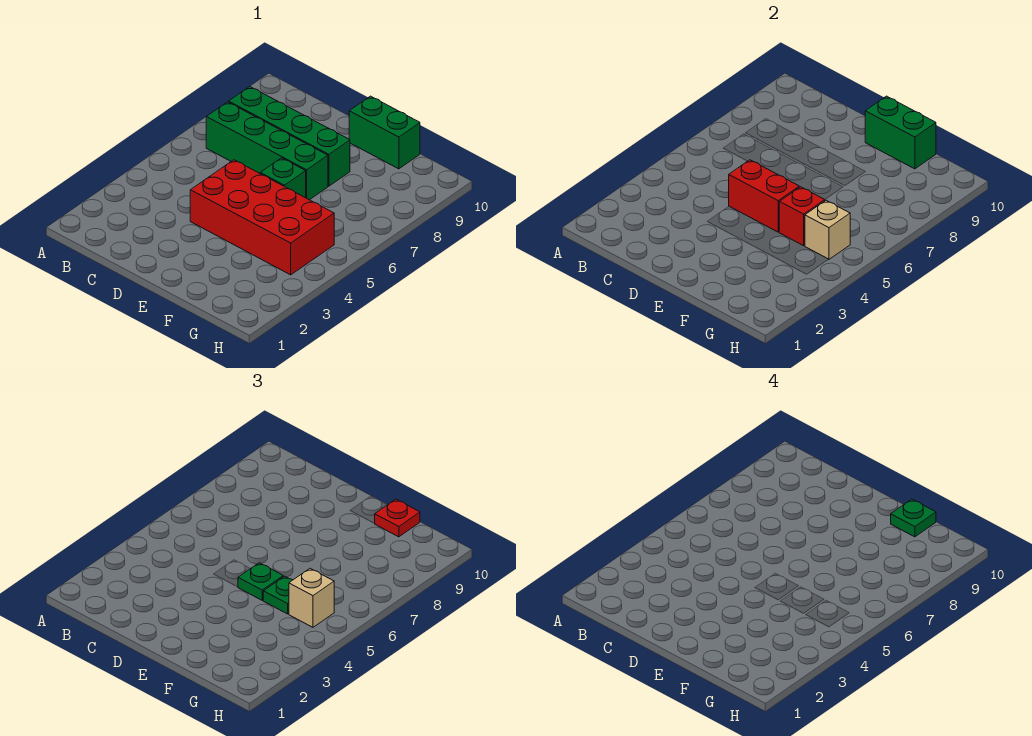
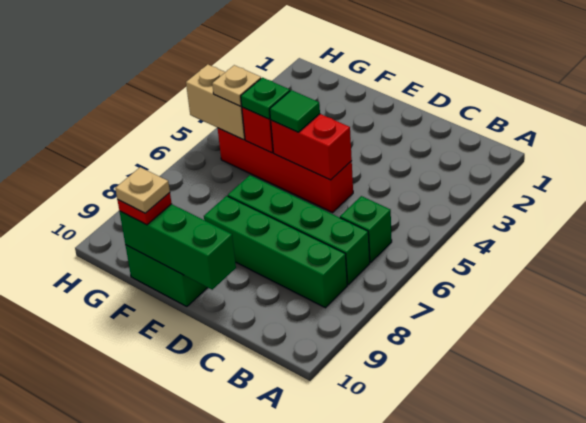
red 2x4 brick [190,160,334,275] -> red 1x4 brick [218,128,353,212]
green 1x1 plate [238,563,283,600] -> green 1x1 tile [270,90,320,132]
green 1x1 brick [260,158,306,198] -> green 1x1 brick moved to [340,196,392,263]
green 1x2 brick [865,96,936,169] -> green 1x3 brick [119,204,236,290]
green 1x1 plate [891,499,936,537] -> tan 1x1 plate [115,167,170,213]
tan 1x1 brick [805,200,850,259] -> tan 1x2 brick [186,64,245,140]
tan 1x1 brick [289,568,334,627] -> tan 1x1 plate [212,65,261,106]

